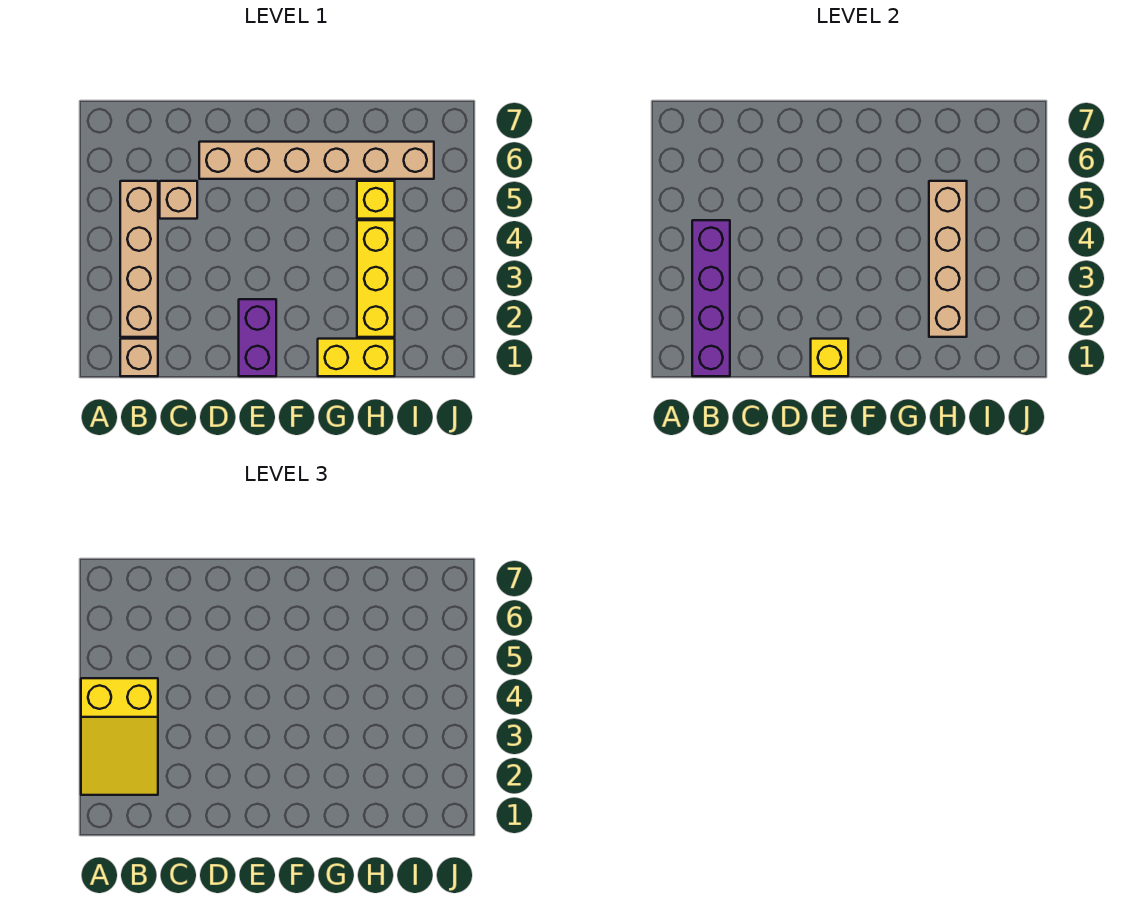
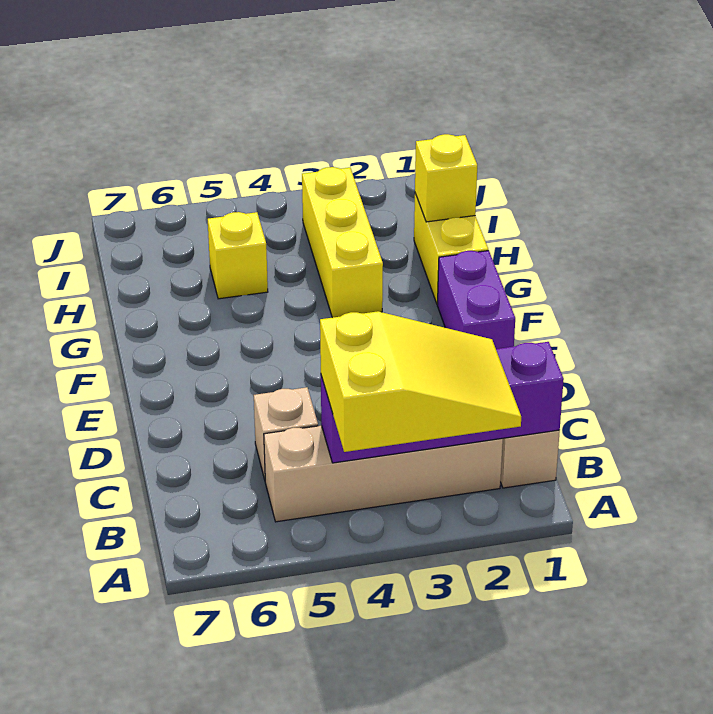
tan 1x6 brick [199,142,434,179] -> none
purple 1x2 brick [239,299,276,376] -> purple 1x2 brick turned to [437,251,515,349]
yellow 1x1 brick [811,339,848,376] -> yellow 1x1 brick moved to [415,134,477,222]
yellow 1x3 brick [357,220,395,337] -> yellow 1x3 brick turned to [302,167,383,318]
tan 1x4 brick [929,181,967,337] -> none

